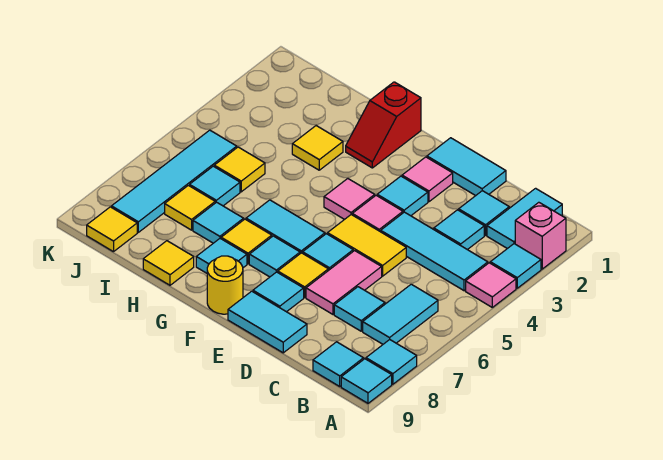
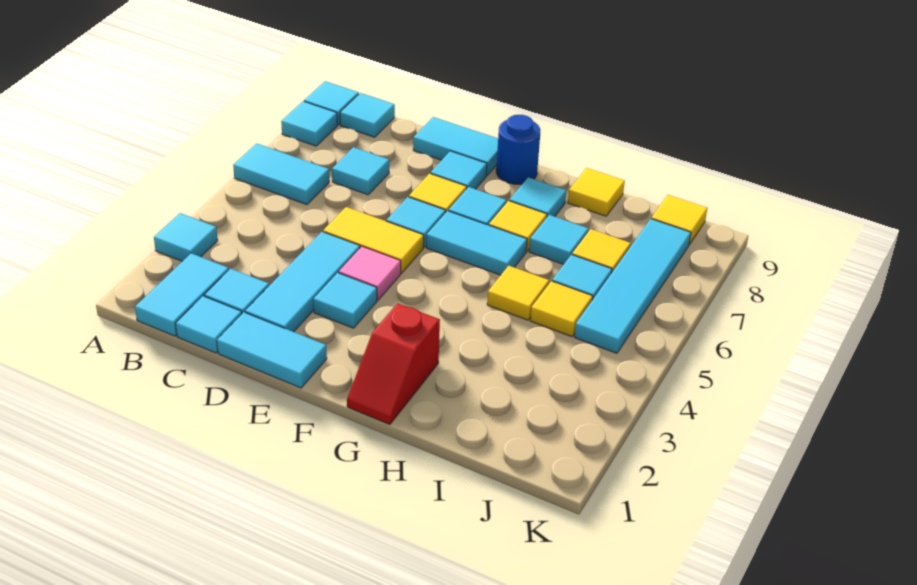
pink 1x1 brick [515,202,566,269] -> none
pink 1x1 tile [466,263,516,307] -> none
cyan 1x3 tile [381,212,488,291] -> cyan 1x3 tile turned to [245,232,360,332]
cyan 1x2 tile [363,284,438,344] -> cyan 1x2 tile turned to [233,143,329,205]
cyan 1x1 tile [434,210,484,250] -> cyan 1x1 tile moved to [176,296,242,353]
pink 1x2 tile [306,251,382,314] -> none
pink 1x1 tile [402,157,453,202] -> none
pink 1x1 tile [324,179,375,220] -> none
yellow 1x1 round brick [207,256,243,314] -> blue 1x1 round brick [496,115,540,184]
red 1x2 slope [346,82,421,168] -> red 1x2 slope turned to [347,303,440,424]
yellow 1x1 tile [292,126,343,170] -> yellow 1x1 tile moved to [487,266,549,320]

